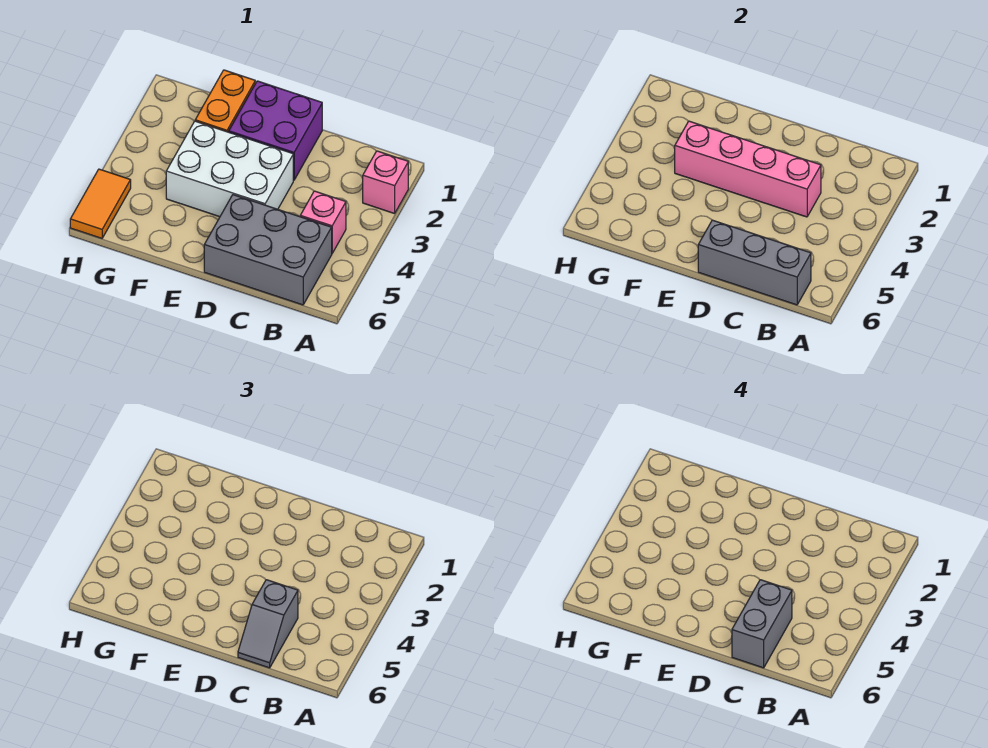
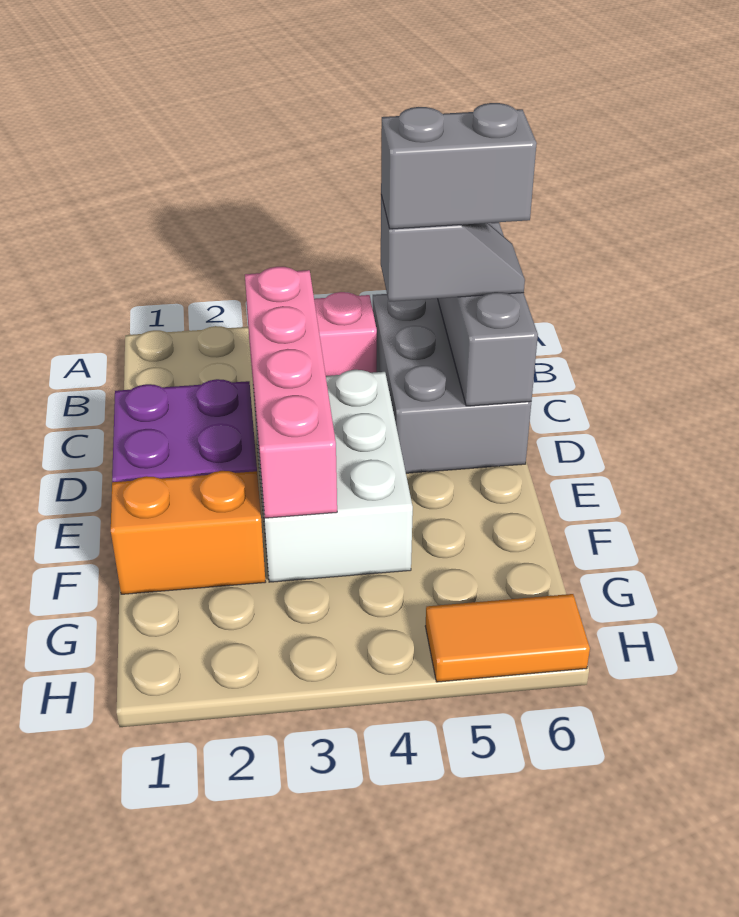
pink 1x1 brick [363,151,408,214] -> none

